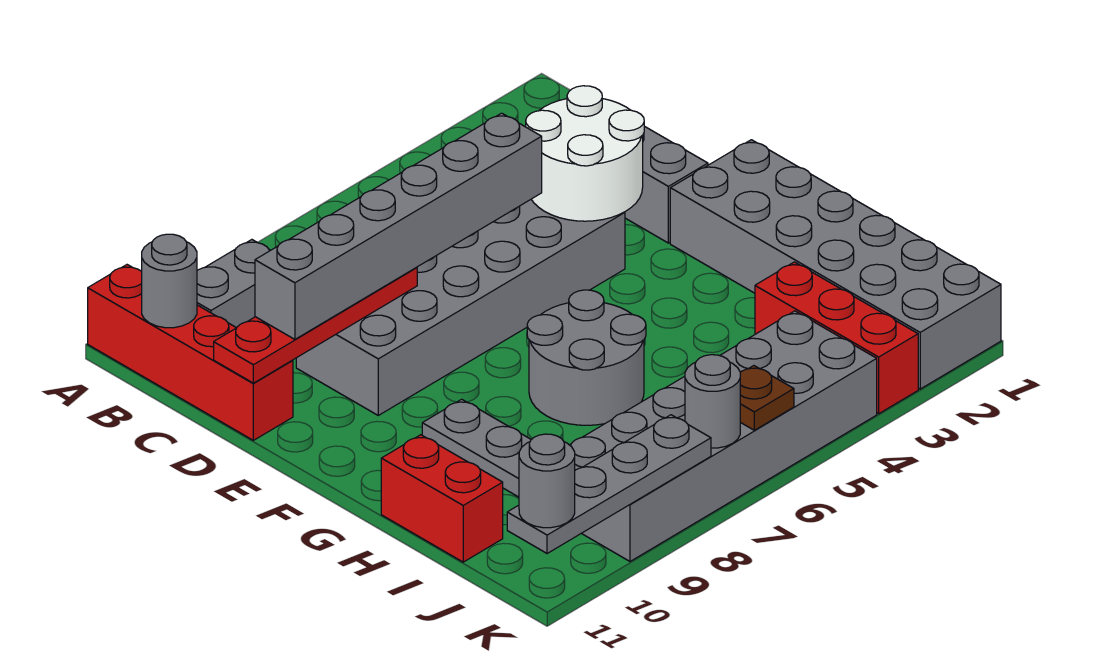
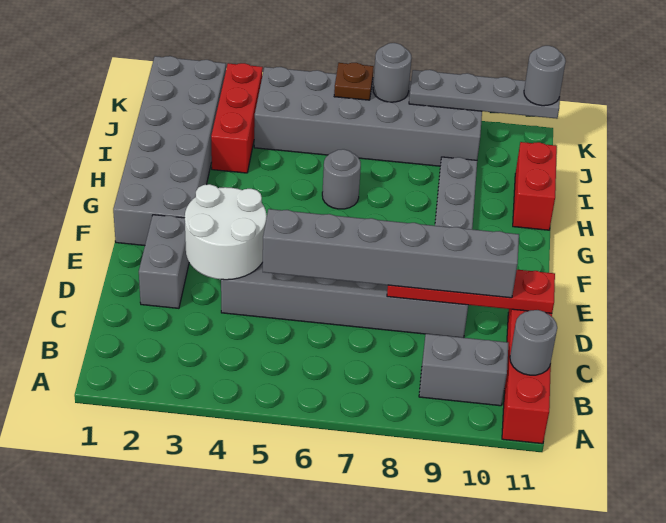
grey 2x2 round brick [527,290,646,425] -> grey 1x1 round brick [322,149,361,209]

